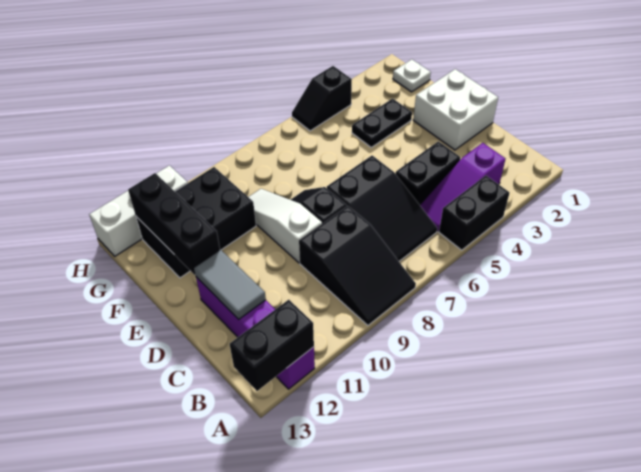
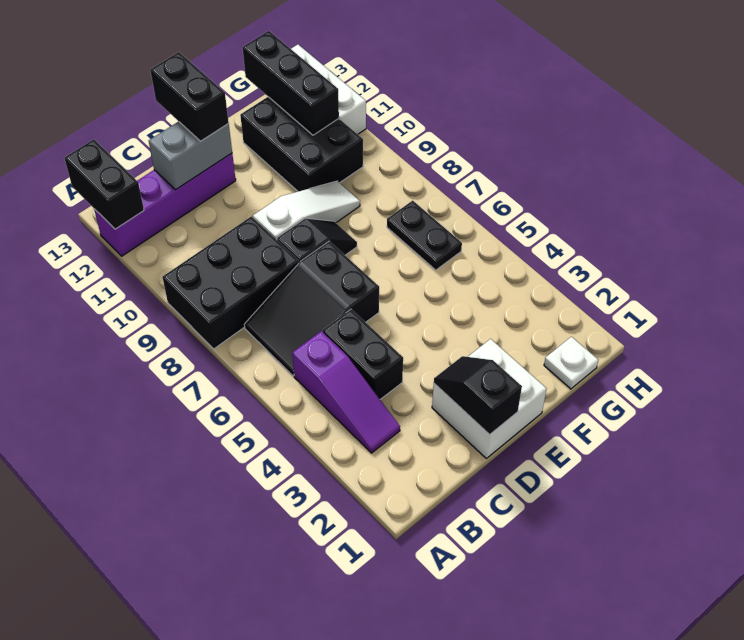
black 1x2 brick [439,176,510,250] -> black 1x2 brick moved to [150,52,229,141]
black 2x3 slope [299,206,416,325] -> black 2x3 brick [163,216,299,349]
purple 1x3 slope [420,143,505,231] -> purple 1x3 slope turned to [292,331,400,453]
grey 1x2 tile [194,250,266,319] -> grey 1x2 brick [149,122,232,190]
black 1x3 brick [128,173,220,275] -> black 1x3 brick turned to [242,31,339,135]
black 1x2 plate [352,98,412,147] -> black 1x2 plate moved to [387,201,462,270]
black 1x2 slope [292,66,352,131] -> black 1x2 slope moved to [434,356,522,435]

